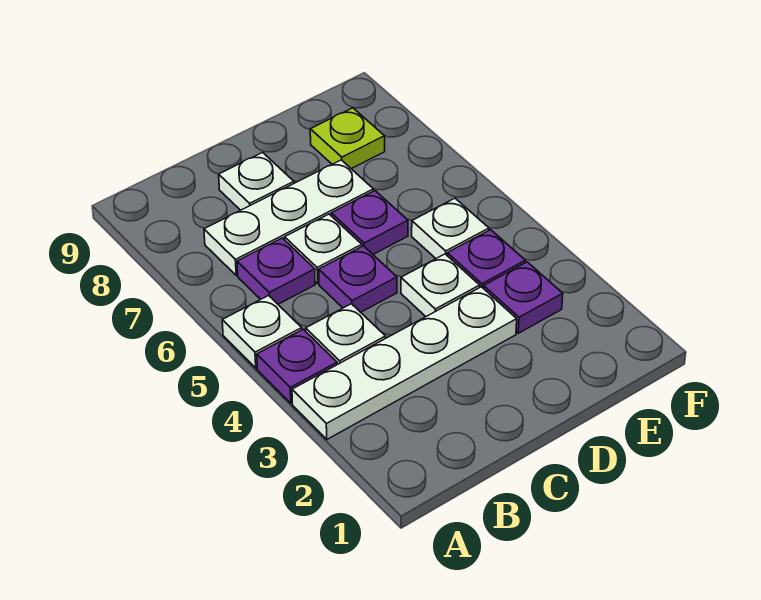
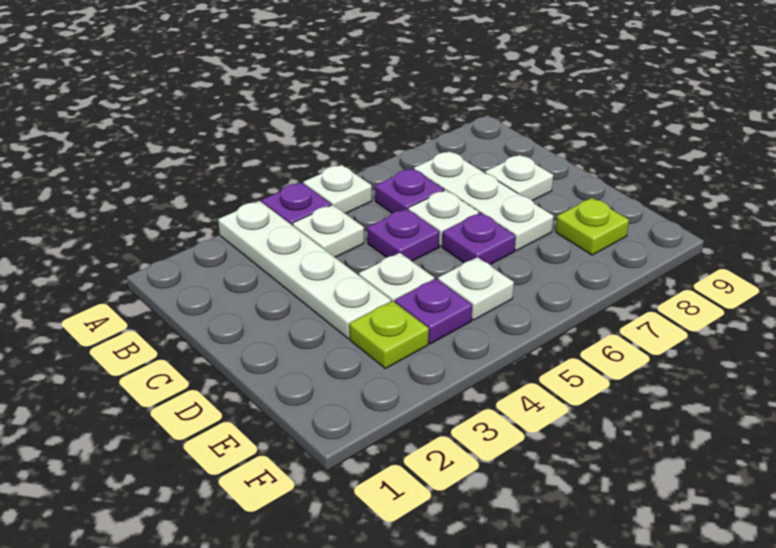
purple 1x1 plate [484,262,563,333] -> lime 1x1 plate [350,301,429,369]

